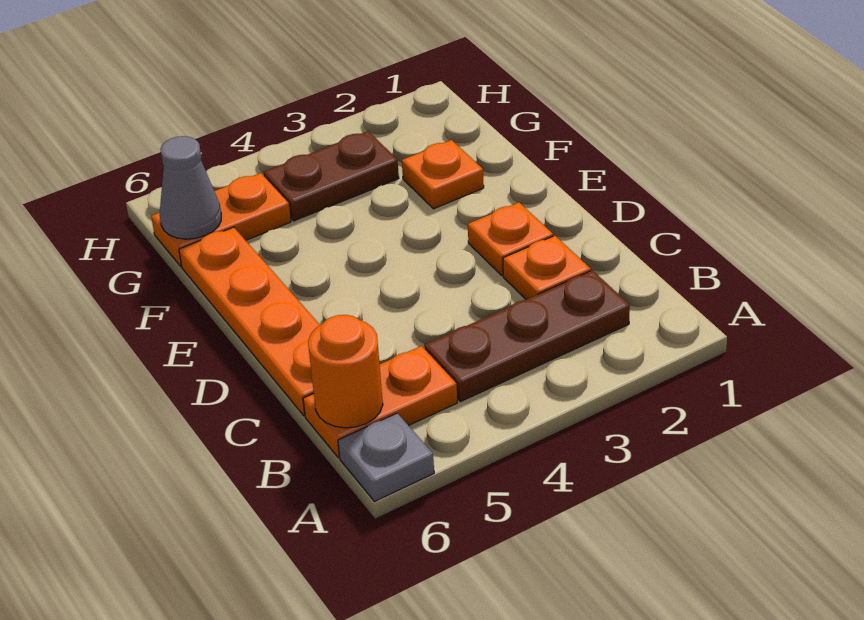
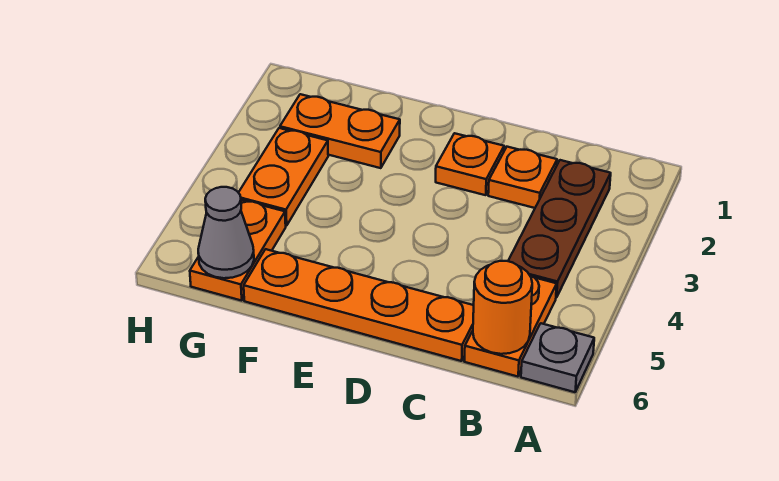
orange 1x1 plate [402,140,484,209] -> orange 1x2 plate [280,94,400,168]
brown 1x2 plate [263,131,399,221] -> orange 1x2 plate [239,128,328,226]

